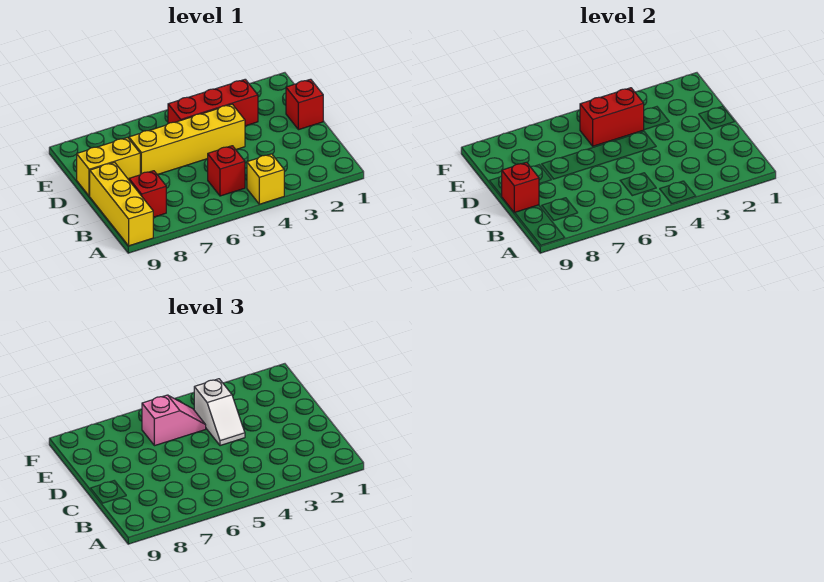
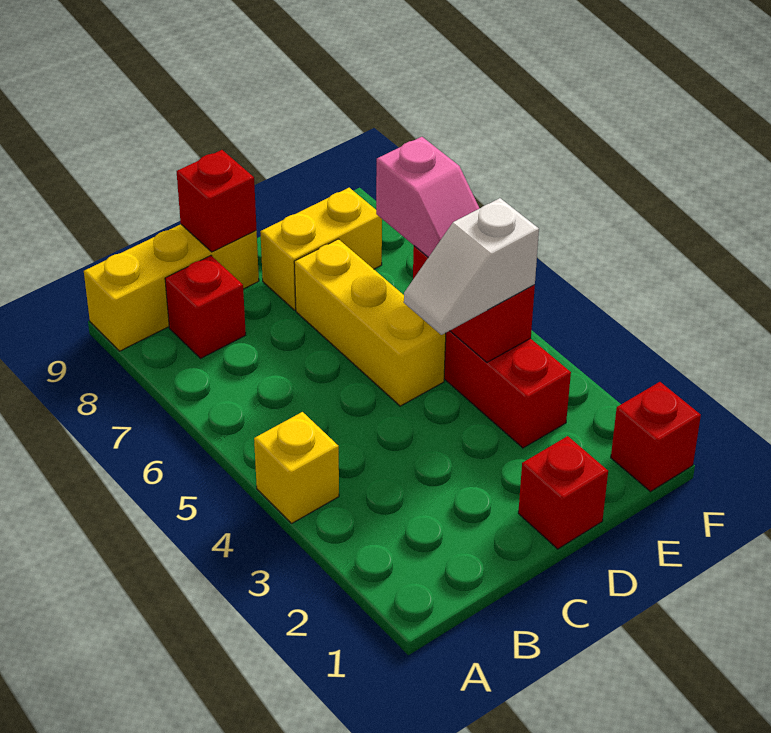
red 1x1 brick [208,146,245,196] -> red 1x1 brick moved to [611,382,701,492]
yellow 1x4 brick [129,104,245,175] -> yellow 1x3 brick [294,239,446,406]
yellow 1x2 brick [77,138,140,196] -> yellow 1x2 brick turned to [260,188,382,310]

